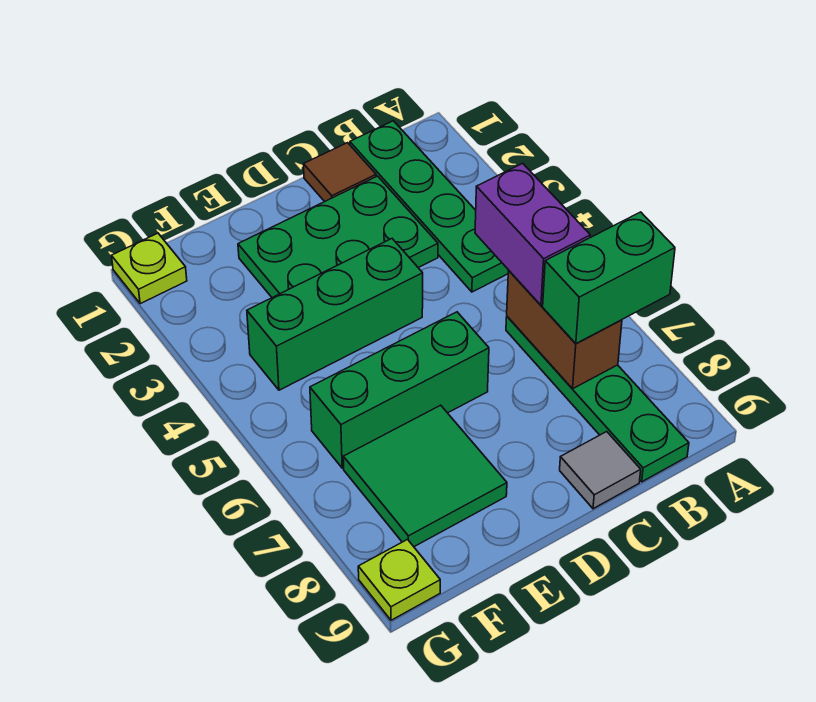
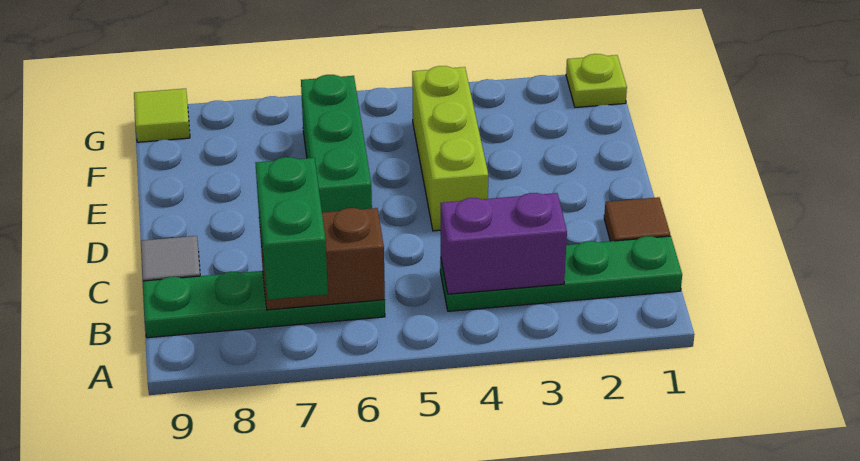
purple 1x2 brick [475,163,590,305] -> purple 1x2 brick moved to [441,193,567,294]
green 2x3 plate [238,176,438,298] -> none
green 1x3 brick [247,239,423,390] -> lime 1x3 brick [412,66,488,231]
green 2x2 tile [343,405,507,547] -> none
lime 1x1 plate [358,540,440,620] -> lime 1x1 tile [134,89,190,142]

